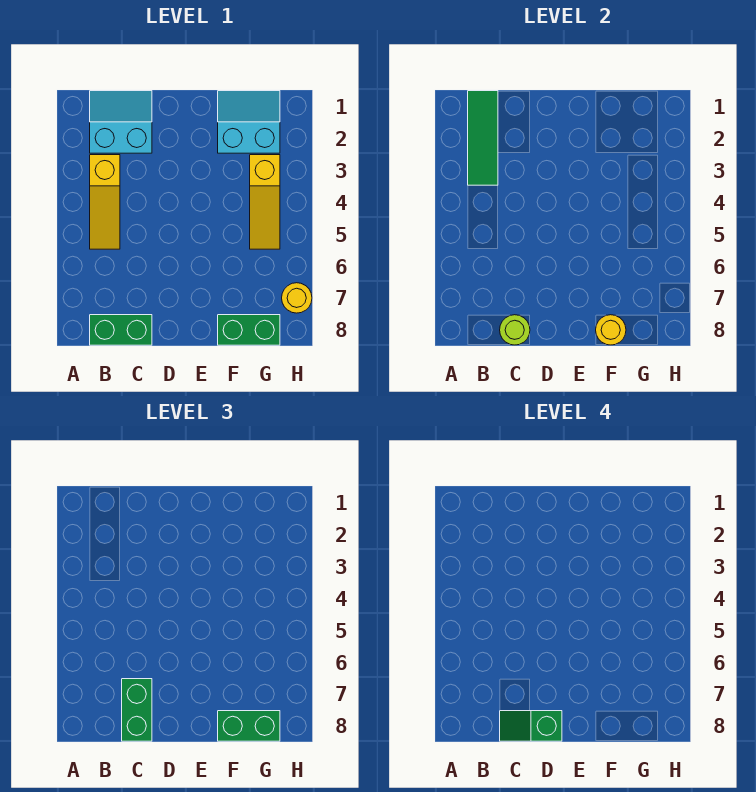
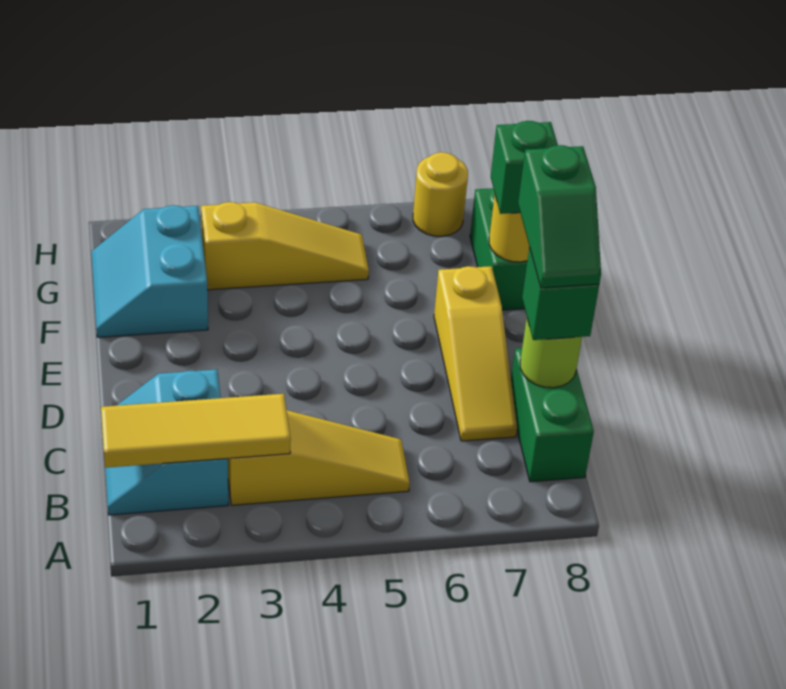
green 1x3 tile [468,91,498,185] -> yellow 1x3 tile [101,394,291,468]
none -> yellow 1x3 slope [434,266,517,441]
green 1x2 brick [122,679,152,741] -> green 1x1 brick [522,248,599,340]
green 1x2 brick [218,711,280,741] -> green 1x1 brick [491,121,558,214]

